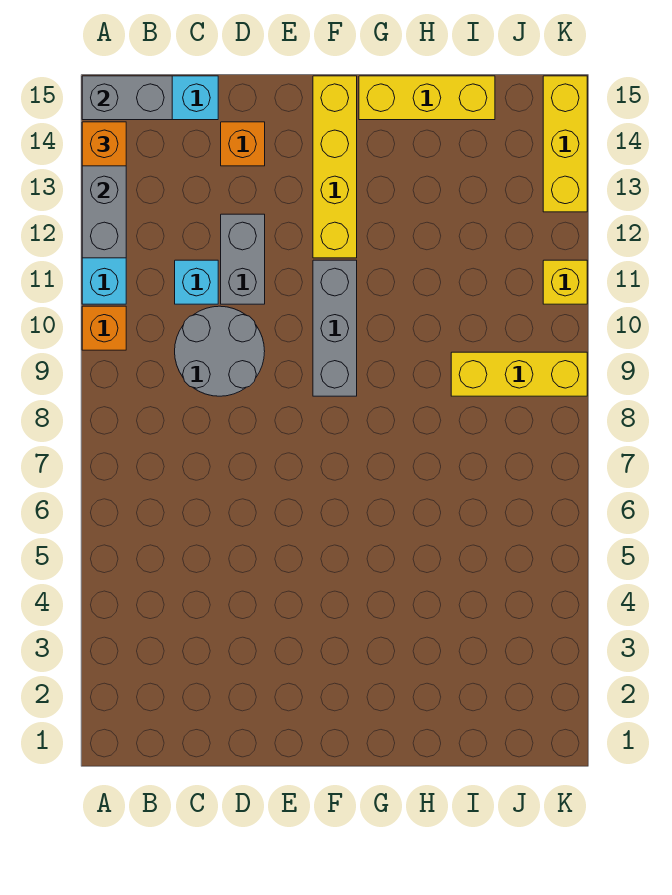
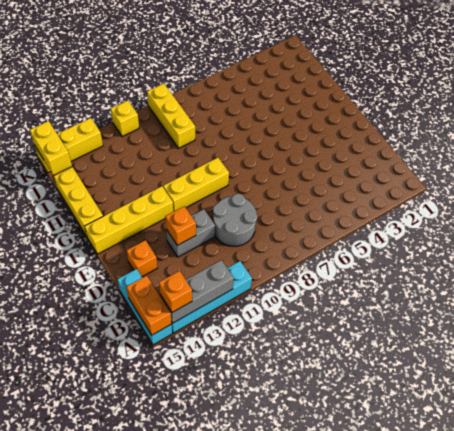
orange 1x1 brick [82,306,126,350] -> orange 1x1 brick moved to [165,206,196,245]
grey 1x2 brick [82,76,172,120] -> orange 1x2 brick [127,276,172,335]
cyan 1x1 brick [175,260,218,304] -> none
grey 1x3 brick [313,260,357,396] -> yellow 1x3 brick [163,158,229,212]
none -> yellow 1x2 brick [30,121,72,175]

